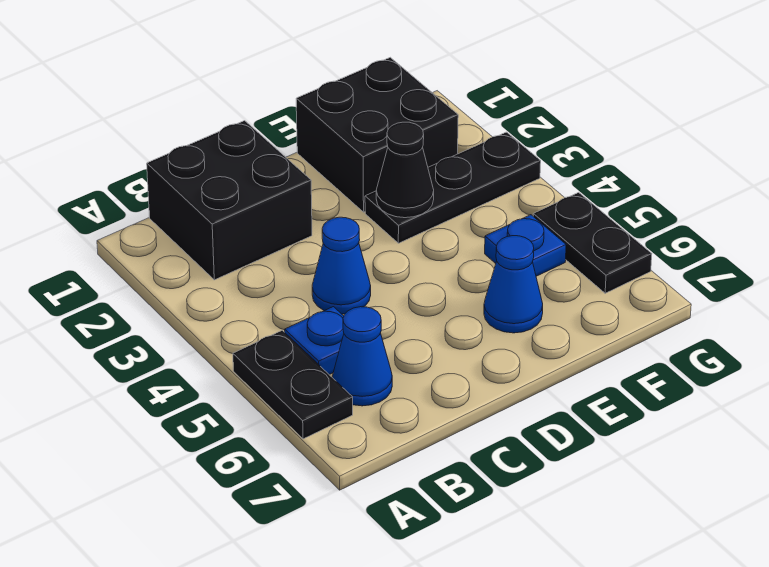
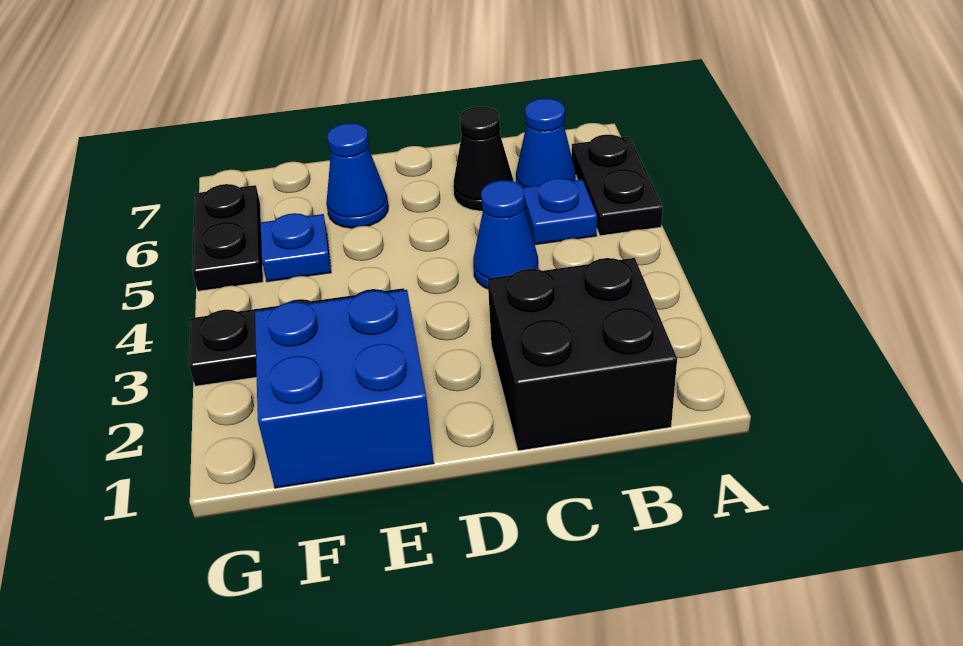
black 2x2 brick [296,57,458,212] -> blue 2x2 brick [255,290,434,488]
black 1x1 cone [376,122,434,218] -> black 1x1 cone moved to [453,107,513,211]

